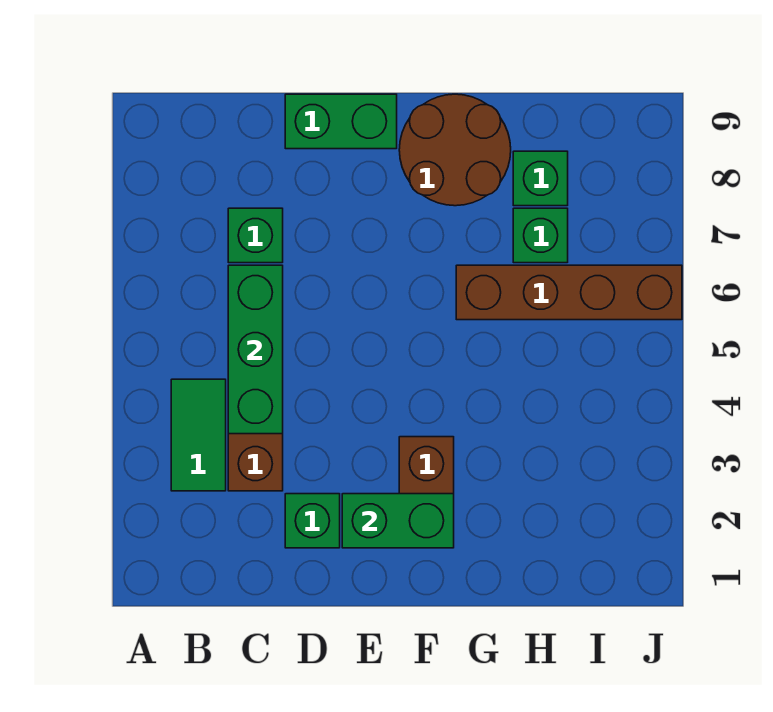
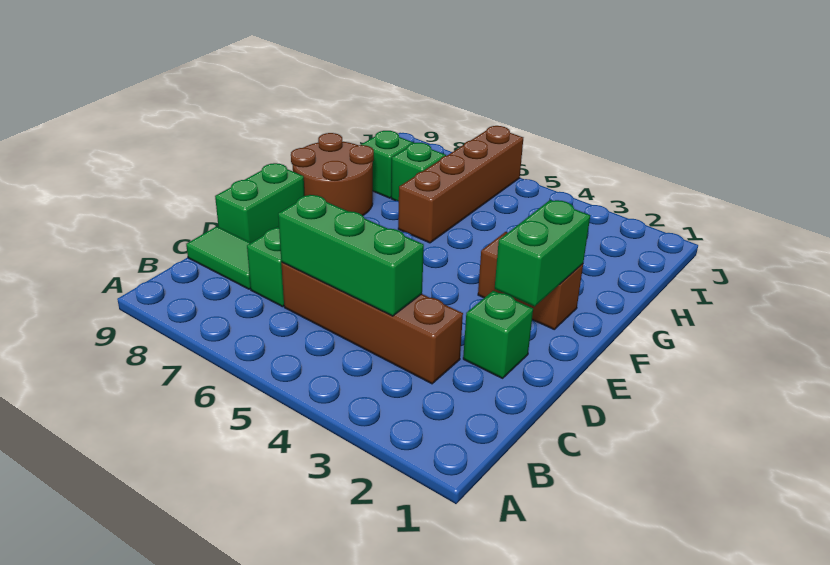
green 1x2 tile [171,379,226,491] -> green 1x2 tile moved to [186,226,251,289]

